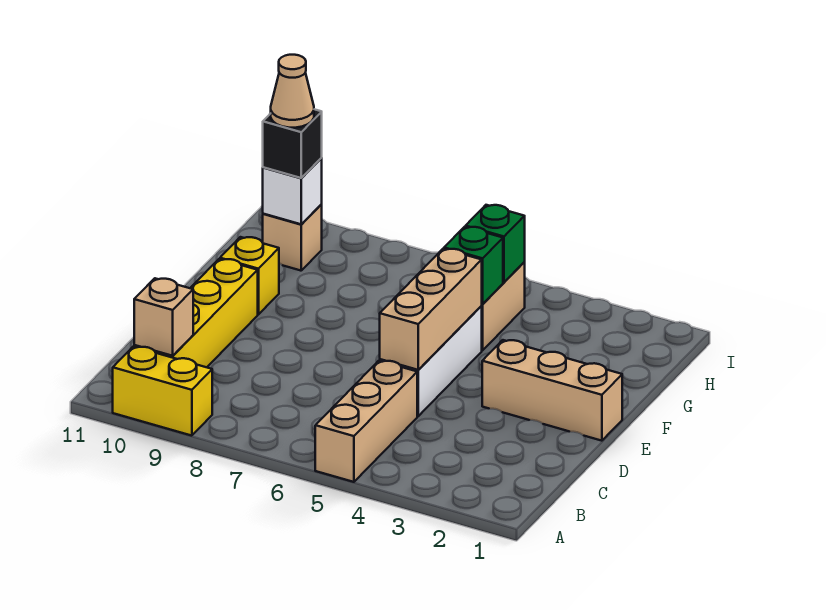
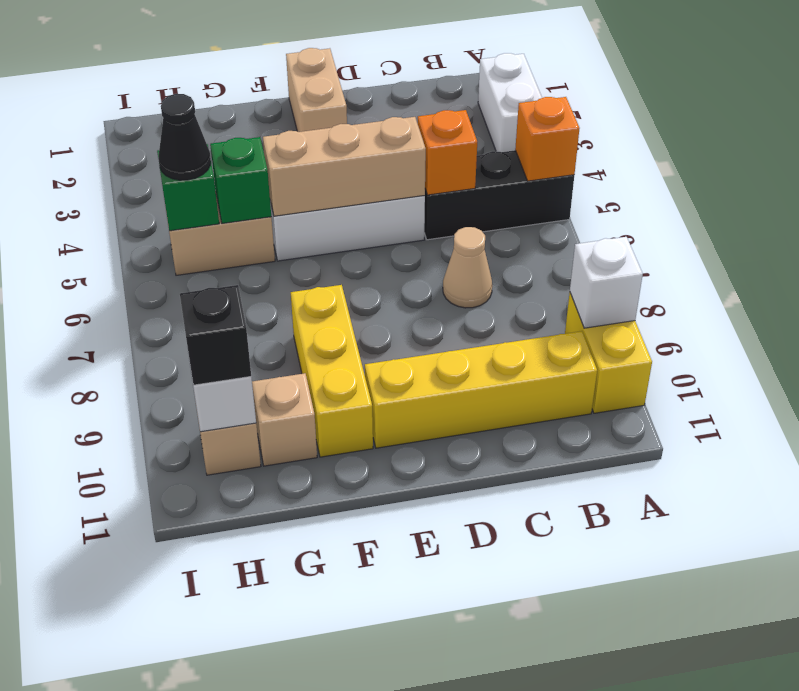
none -> white 1x2 brick [478,53,542,152]
tan 1x3 brick [315,361,417,482] -> black 1x3 brick [424,150,574,240]
none -> orange 1x1 brick [515,97,580,181]
none -> white 1x1 brick [570,237,643,328]
tan 1x1 brick [134,278,193,356] -> tan 1x1 brick moved to [252,373,317,466]
none -> orange 1x1 brick [418,110,477,195]
tan 1x3 brick [482,340,622,441] -> tan 1x2 brick [286,48,347,132]
yellow 1x1 brick [220,237,279,315] -> yellow 1x3 brick [291,285,373,457]
none -> black 1x1 cone [158,94,211,180]
tan 1x1 cone [271,55,314,128] -> tan 1x1 cone moved to [443,227,492,308]

